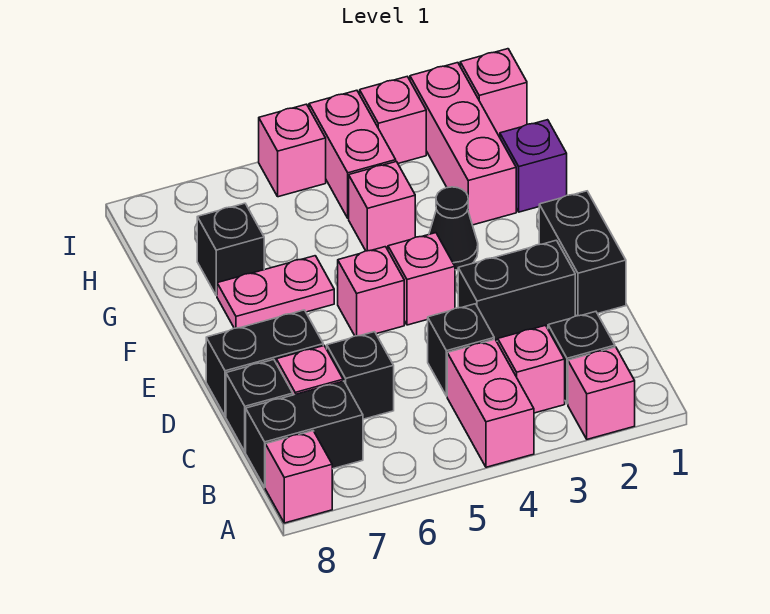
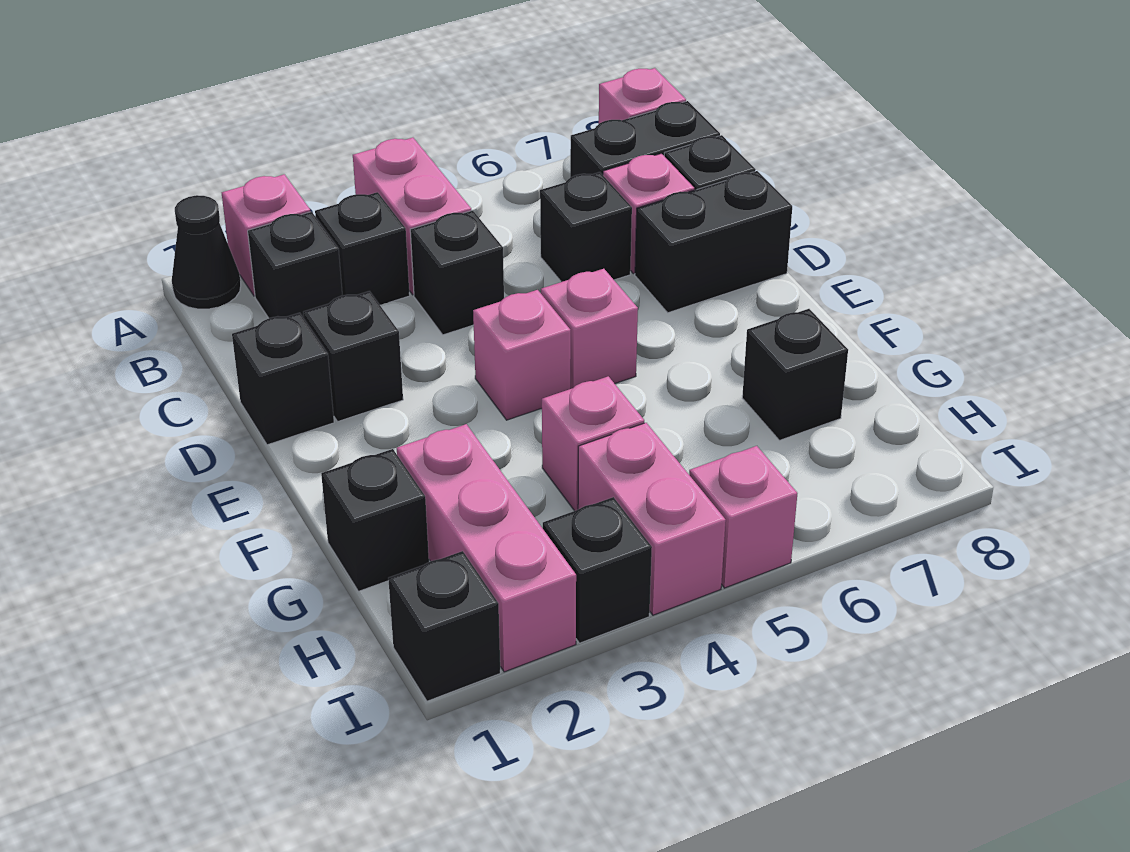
pink 1x1 brick [498,325,565,413] -> black 1x1 brick [315,192,410,305]
black 1x2 brick [539,191,626,316] -> black 1x1 brick [232,313,334,445]
black 1x2 brick [458,240,575,341] -> black 1x1 brick [303,291,403,421]
black 1x1 cone [429,187,478,270] -> black 1x1 cone moved to [172,195,241,309]
pink 1x2 plate [217,256,334,328] -> none
purple 1x1 brick [500,120,567,212] -> black 1x1 brick [321,449,429,591]
pink 1x1 brick [460,49,527,136] -> black 1x1 brick [388,551,500,701]
pink 1x1 brick [360,77,426,163] -> black 1x1 brick [543,497,652,643]

